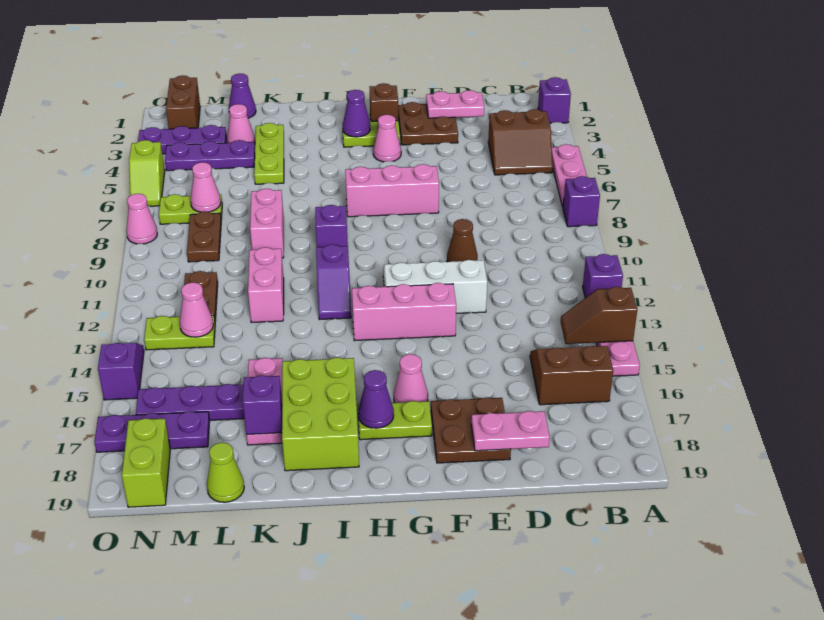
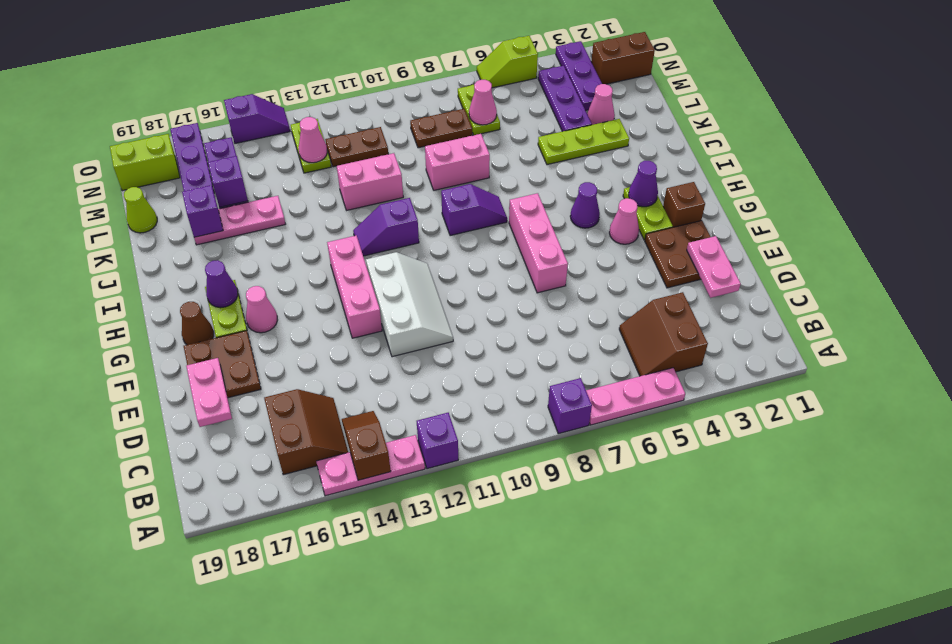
purple 1x1 brick [538,77,571,123] -> purple 1x1 brick moved to [208,156,248,207]
brown 1x1 cone [447,219,478,262] -> brown 1x1 cone moved to [180,302,214,345]
lime 2x3 brick [282,358,359,471] -> none
purple 1x1 cone [229,73,256,118] -> purple 1x1 cone moved to [570,182,600,228]
pink 1x1 cone [126,194,157,244] -> none

